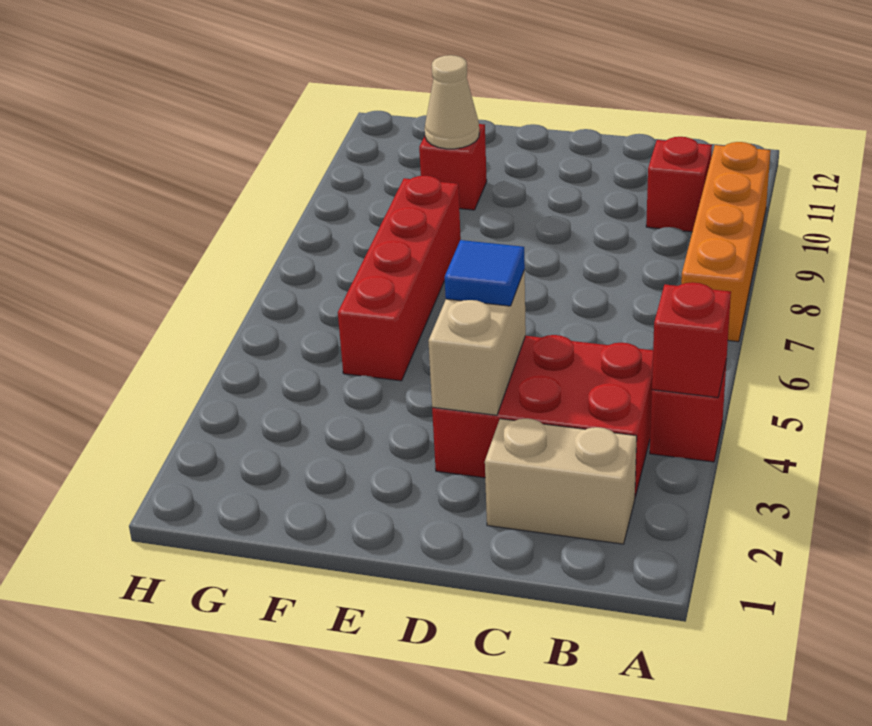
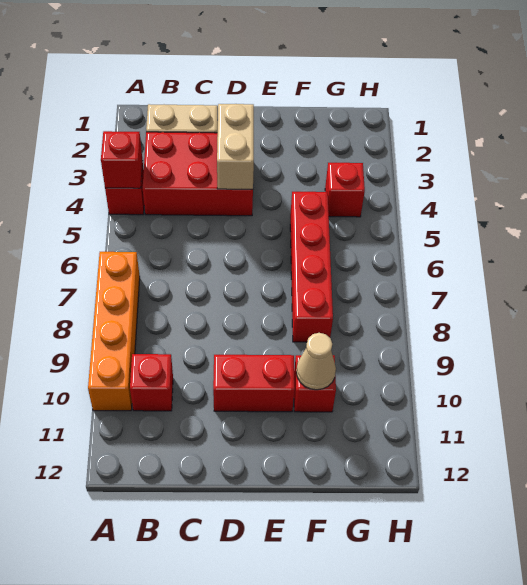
blue 1x1 tile [445,240,525,306] -> none
none -> red 1x2 brick [213,355,295,412]
none -> red 1x1 brick [325,163,365,217]

